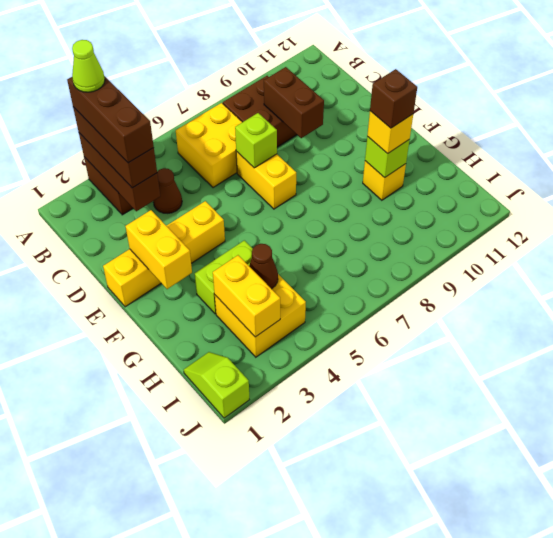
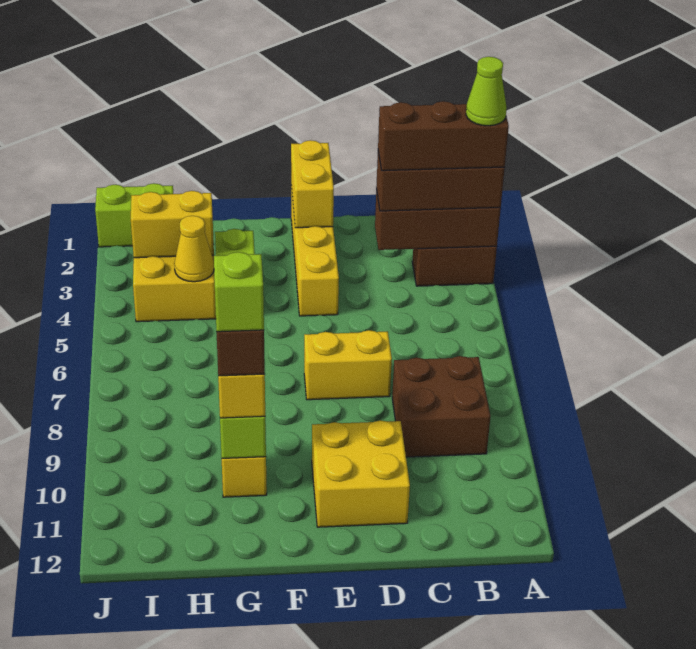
yellow 2x2 brick [176,103,242,188] -> yellow 2x2 brick moved to [312,420,410,527]
brown 1x1 cone [153,168,182,213] -> none
brown 1x2 brick [264,67,324,138] -> none
lime 1x1 brick [235,113,277,168] -> lime 1x1 brick moved to [214,252,264,332]
yellow 1x2 brick [125,210,192,289] -> yellow 1x2 brick turned to [291,140,334,228]
brown 1x1 cone [249,244,278,289] -> yellow 1x1 cone [174,216,214,282]
lime 1x2 slope [184,352,249,418] -> lime 1x2 brick [95,183,173,247]

